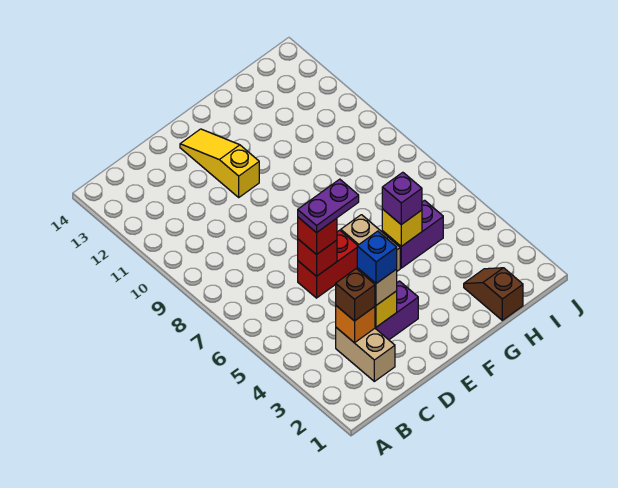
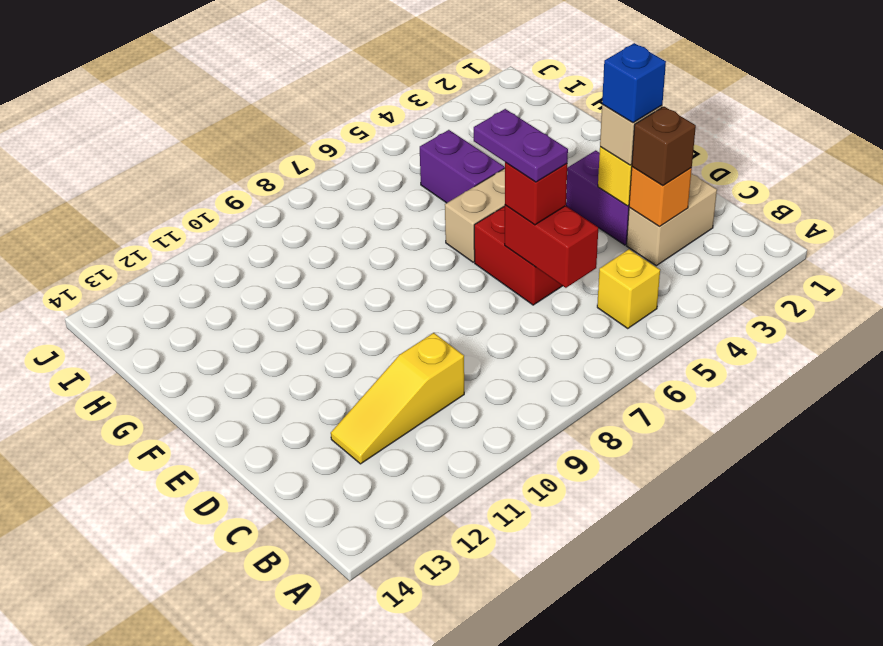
red 1x1 brick [298,239,337,276] -> red 1x2 brick [505,205,598,288]
yellow 1x3 slope [180,129,259,197] -> yellow 1x3 slope moved to [331,333,464,464]
yellow 1x1 brick [382,209,422,246] -> yellow 1x1 brick moved to [597,249,660,329]
purple 1x1 brick [382,172,422,225] -> none
brown 1x2 slope [464,268,523,320] -> none

